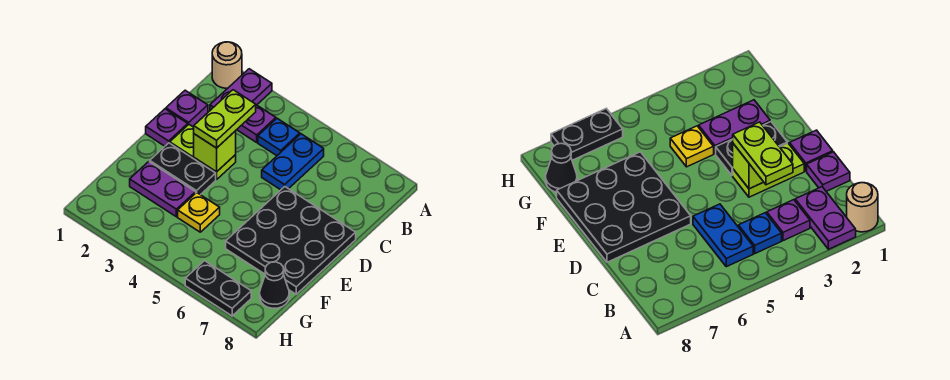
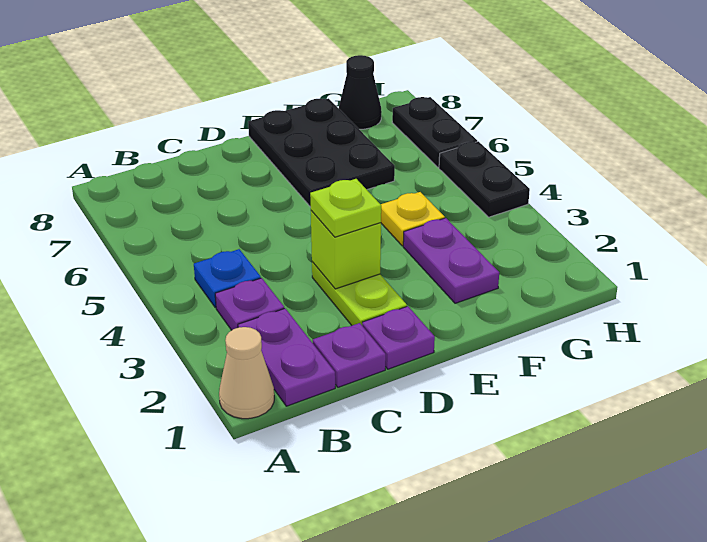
tan 1x1 round brick [212,42,242,88] -> tan 1x1 cone [219,327,274,419]
purple 1x2 plate [210,69,272,110] -> purple 1x2 plate turned to [238,308,335,406]
blue 1x2 plate [262,134,324,190] -> none
lime 1x2 plate [194,90,256,148] -> lime 1x1 plate [310,179,381,237]
black 3x3 plate [226,187,356,294] -> black 2x3 plate [248,98,395,207]
black 1x2 plate [150,143,216,195] -> black 1x2 plate moved to [439,141,530,217]

